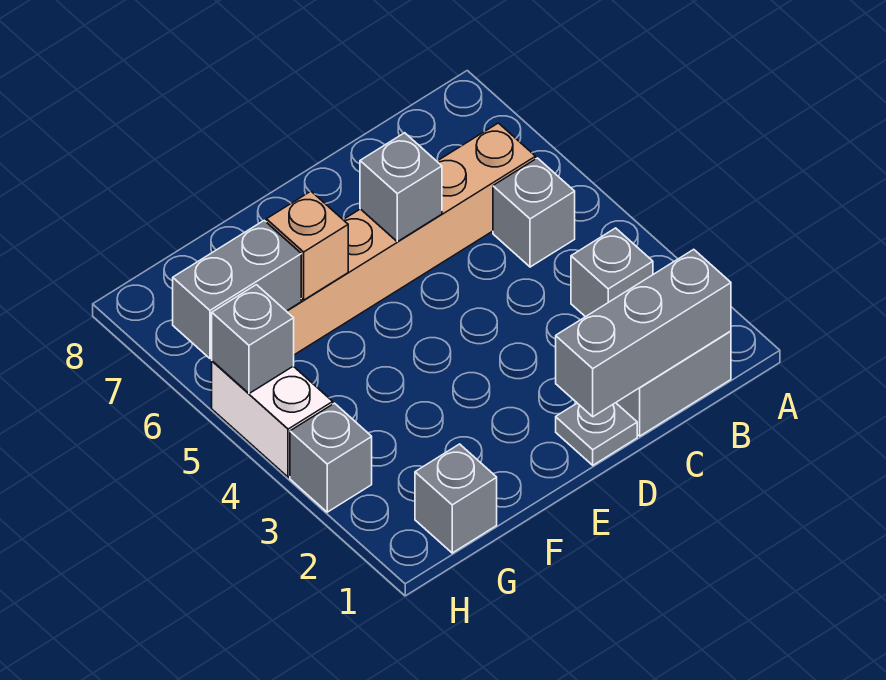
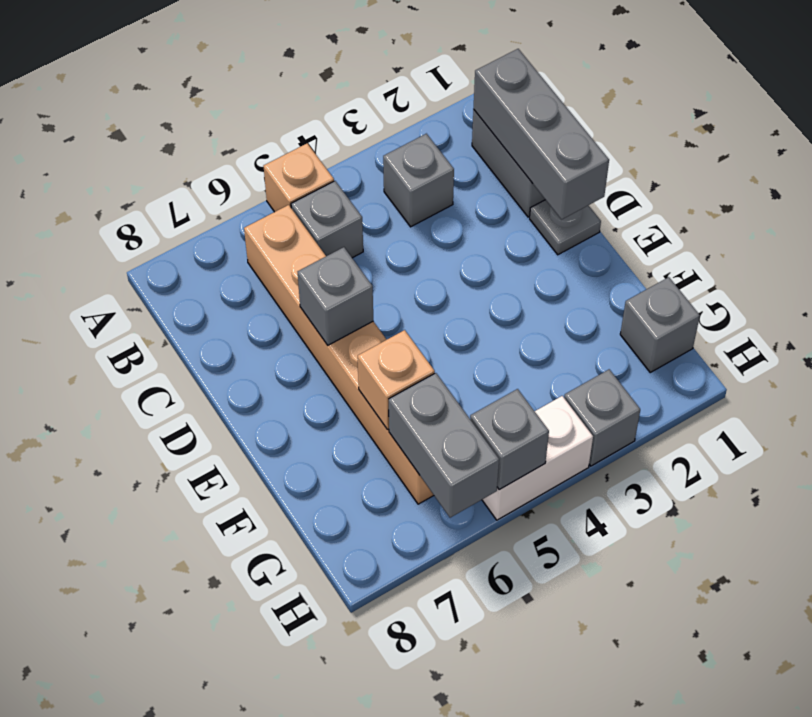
none -> tan 1x1 brick [264,143,334,212]

